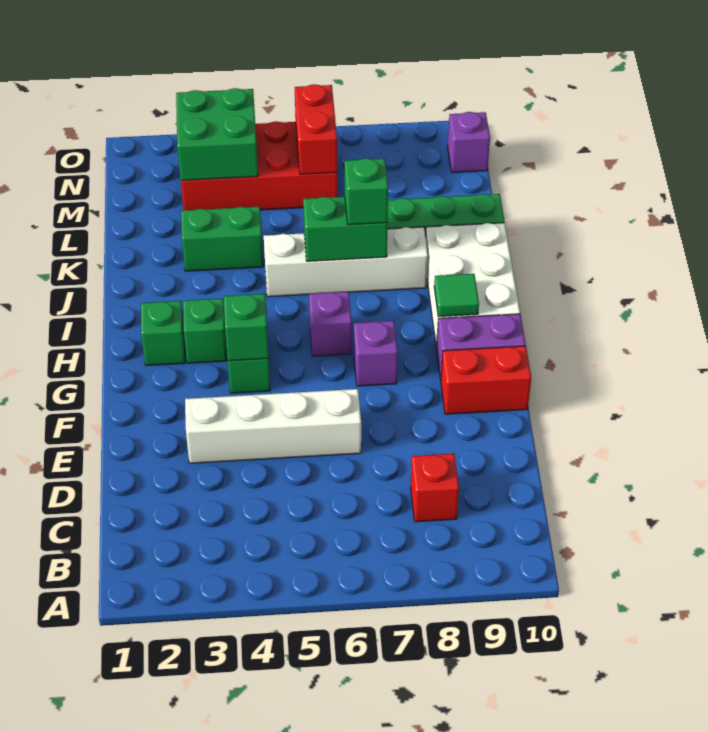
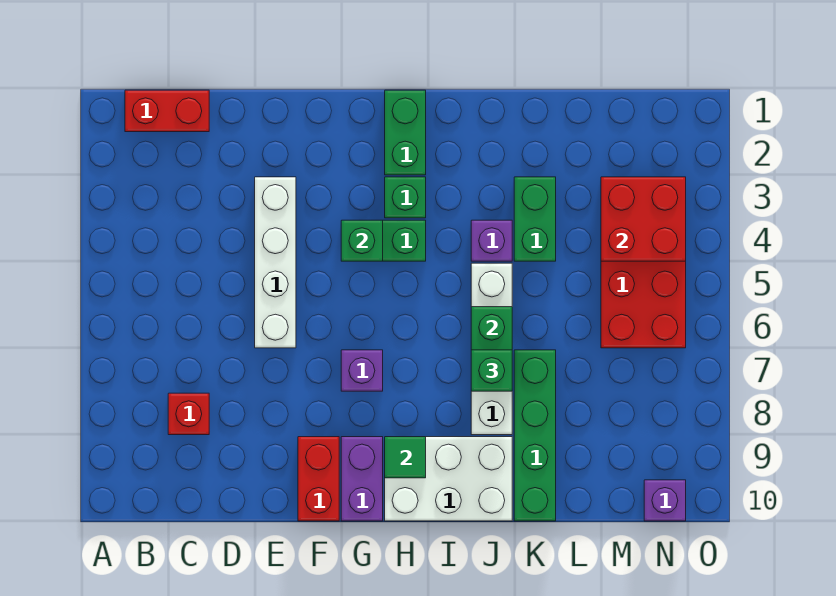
green 1x1 brick [141,301,185,366] -> green 1x2 brick [385,90,426,175]
purple 1x1 brick [309,292,352,356] -> purple 1x1 brick moved to [471,220,512,261]
green 2x2 brick [176,88,258,180] -> red 2x2 brick [601,177,686,261]
red 1x2 brick [295,84,337,174] -> red 1x2 brick moved to [125,90,209,132]

